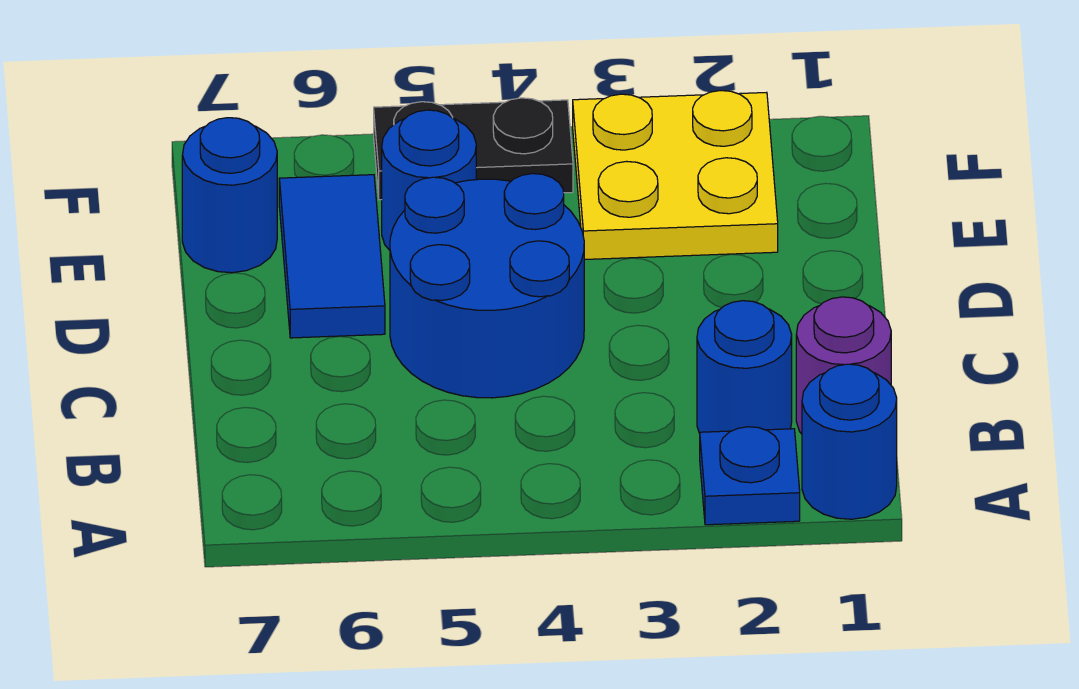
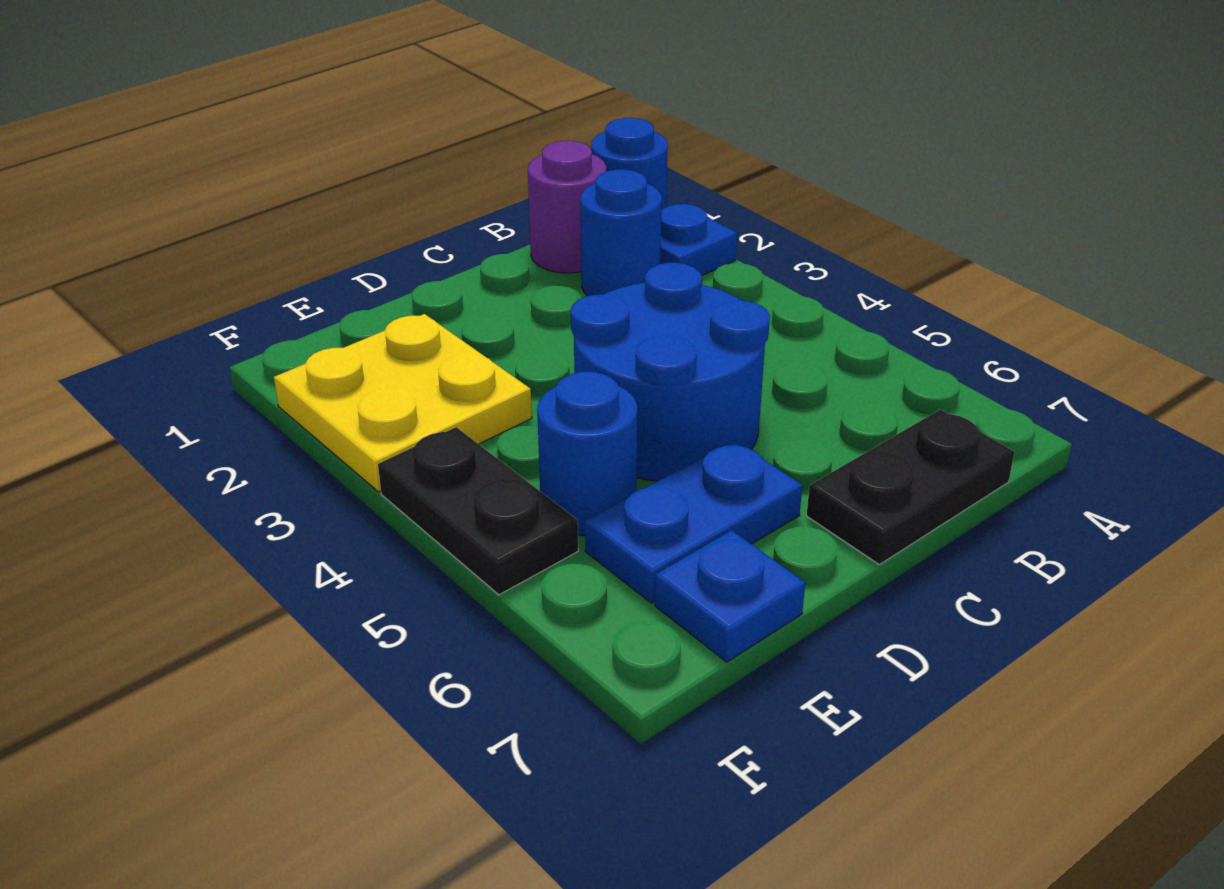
none -> black 1x2 plate [807,410,1014,565]
blue 1x2 tile [279,175,385,338] -> blue 1x2 plate [585,440,802,603]
blue 1x1 round brick [182,118,277,273] -> blue 1x1 plate [655,531,805,662]

